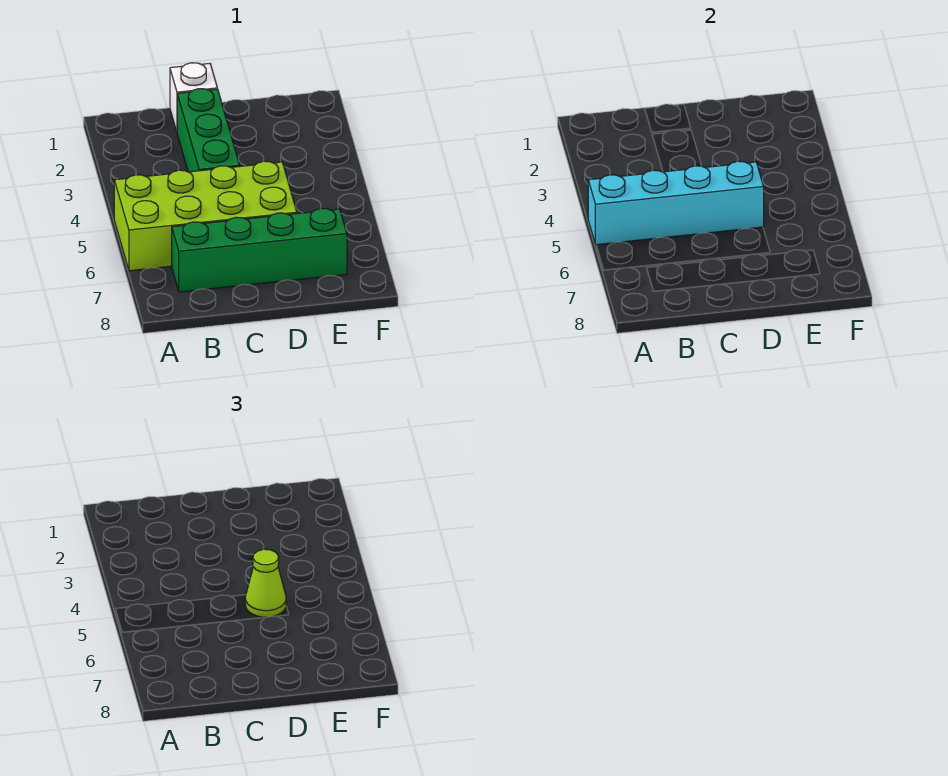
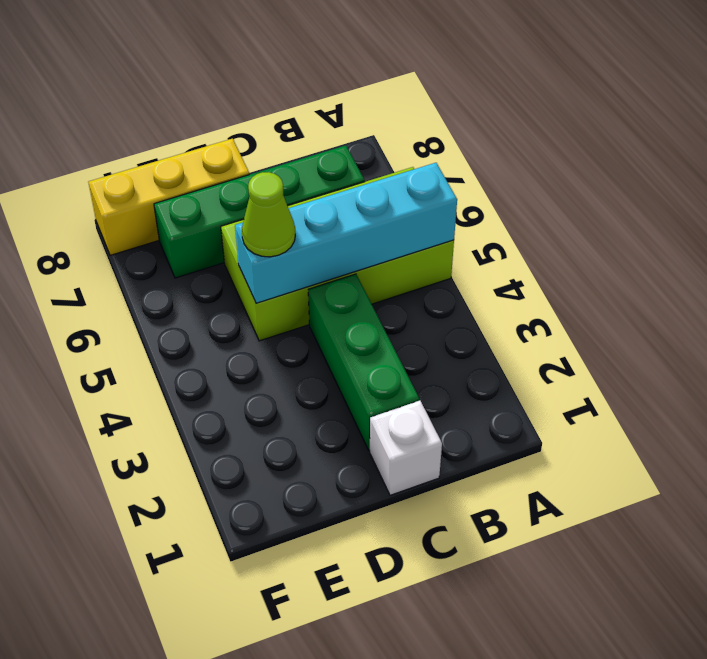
none -> yellow 1x3 brick [88,139,249,255]

